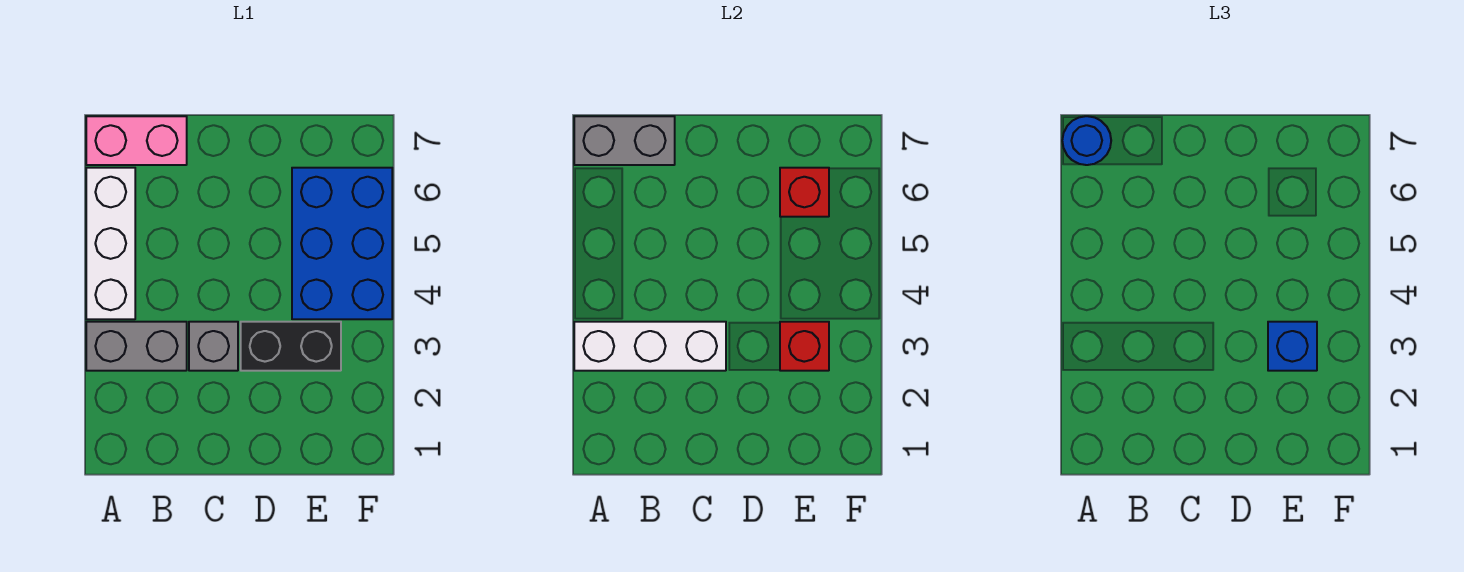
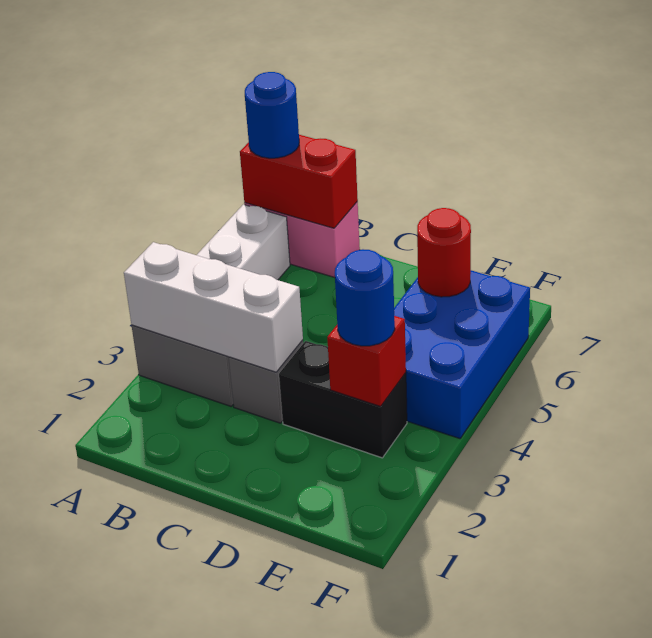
grey 1x2 brick [574,116,675,165] -> red 1x2 brick [240,135,358,228]
blue 1x1 brick [1268,322,1317,371] -> blue 1x1 round brick [335,249,395,346]
red 1x1 brick [780,168,829,217] -> red 1x1 round brick [417,208,471,297]

